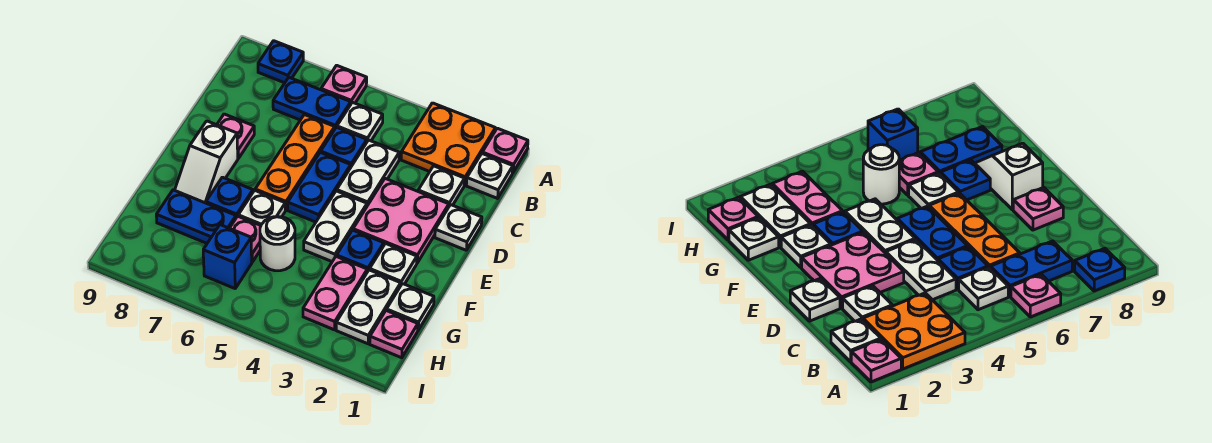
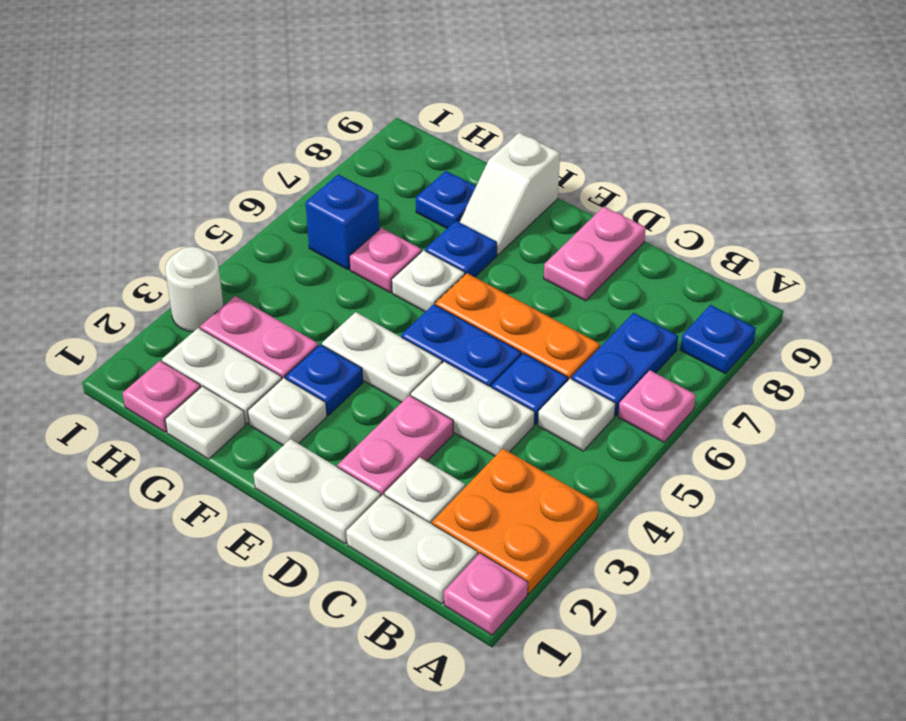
white 1x1 plate [466,154,513,198] -> white 1x2 plate [346,495,477,604]
white 1x1 plate [435,205,482,250] -> white 1x2 plate [254,439,381,544]
pink 2x2 plate [353,179,449,263] -> pink 1x2 plate [338,395,453,496]
pink 1x1 plate [217,114,254,158] -> pink 1x2 plate [544,207,646,301]
white 1x2 slope [175,121,238,203] -> white 1x2 slope turned to [460,133,560,255]
white 1x1 round brick [260,217,295,271] -> white 1x1 round brick moved to [165,247,223,332]
blue 1x2 plate [156,190,236,243] -> blue 1x1 plate [416,171,476,228]

